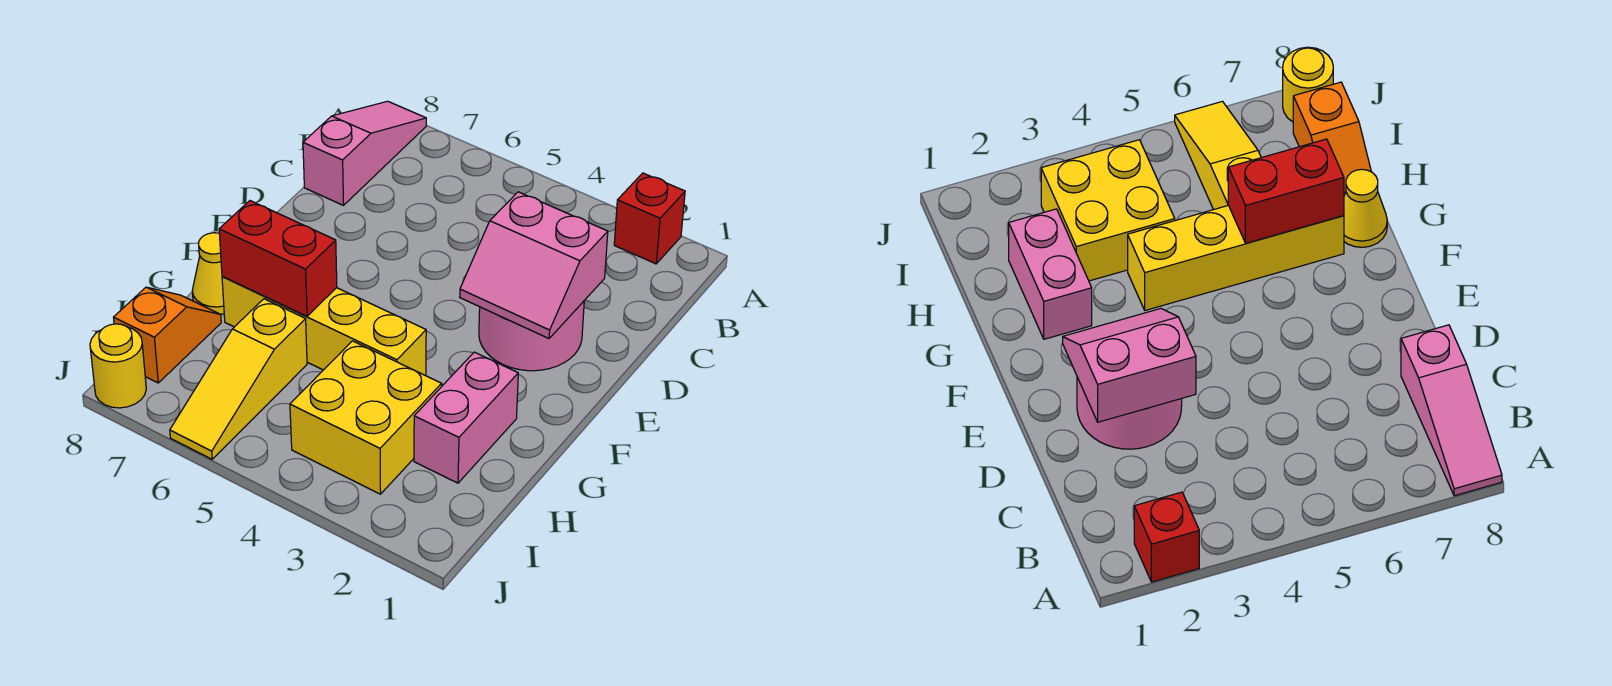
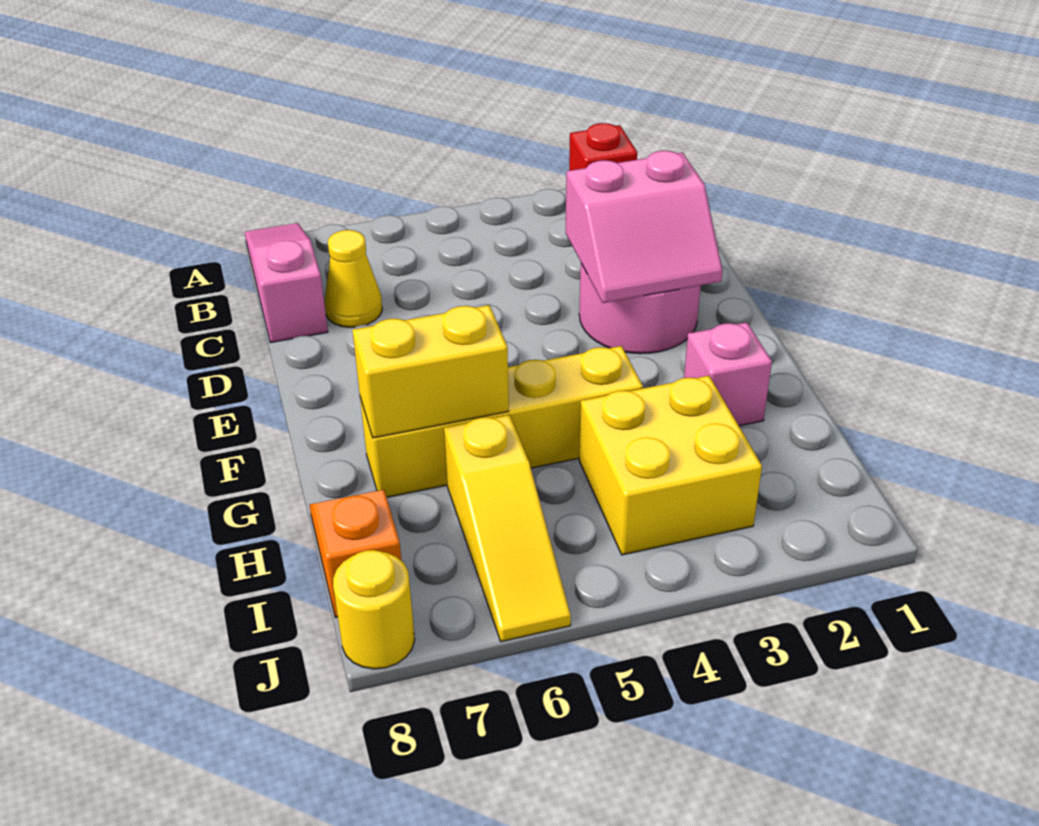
pink 1x2 brick [414,352,518,483] -> pink 1x1 brick [684,322,772,426]
red 1x2 brick [219,201,337,316] -> yellow 1x2 brick [352,305,509,438]
yellow 1x1 cone [192,233,224,314] -> yellow 1x1 cone moved to [325,230,382,327]

